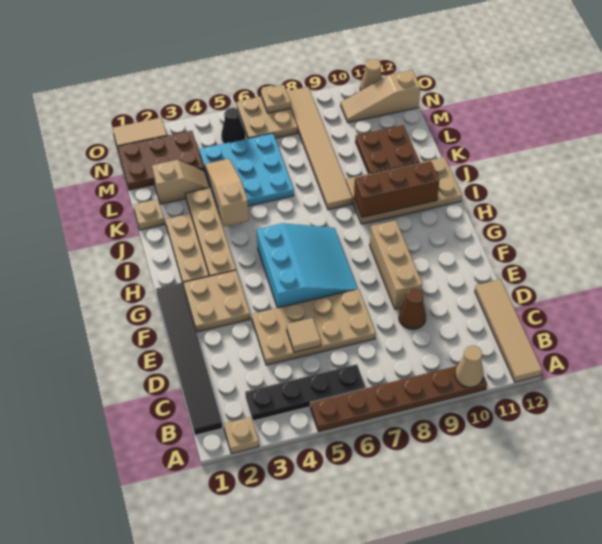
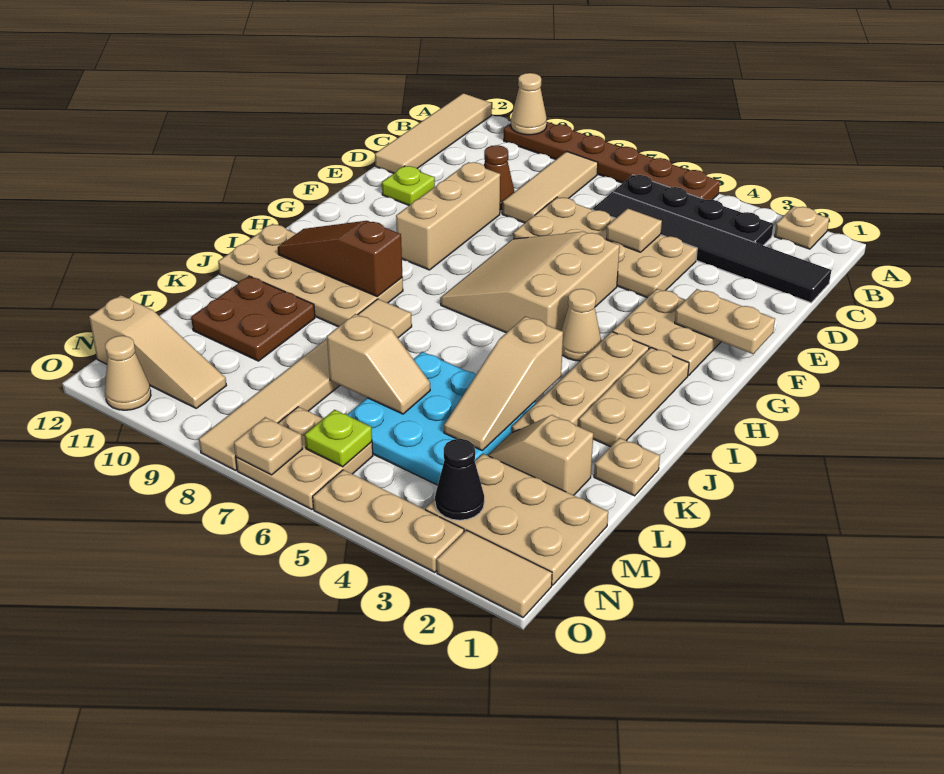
black 1x6 tile [156,283,222,435] -> black 1x6 tile turned to [593,192,831,303]
none -> tan 1x3 tile [502,151,598,223]
none -> lime 1x1 plate [382,166,435,205]
none -> tan 1x2 plate [675,289,775,354]
cyan 3x3 slope [257,223,358,308] -> tan 3x3 slope [440,232,620,333]
none -> tan 1x1 cone [561,289,601,361]
brown 1x3 brick [354,161,440,217] -> brown 1x3 slope [278,221,402,297]
none -> tan 1x2 slope [327,314,430,414]
brown 2x3 plate [118,131,204,190] -> tan 2x3 plate [425,454,608,585]
black 1x1 cone [221,108,246,143] -> black 1x1 cone moved to [435,439,484,520]
none -> lime 1x1 plate [305,410,372,467]
none -> tan 1x3 plate [313,470,464,572]

